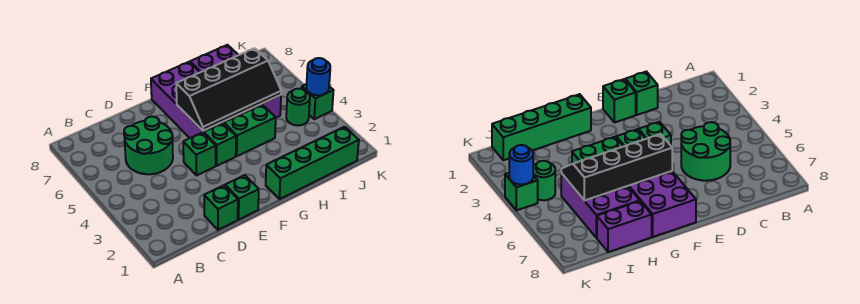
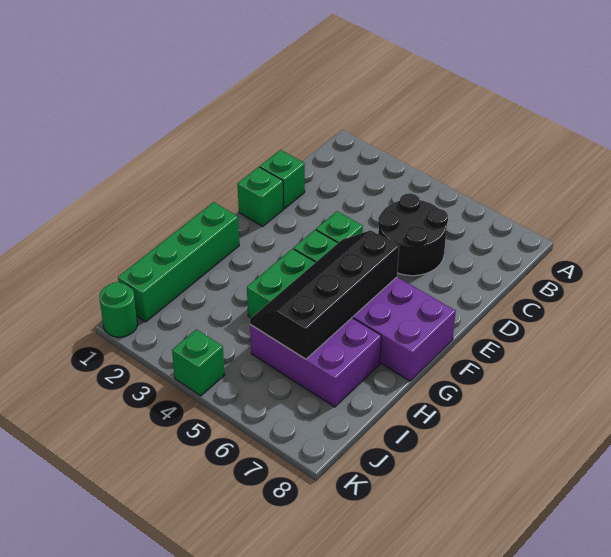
green 2x2 round brick [124,116,173,174] -> black 2x2 round brick [378,193,448,276]
purple 1x2 brick [190,45,238,72] -> none
green 1x1 round brick [286,89,310,126] -> green 1x1 round brick moved to [100,282,137,337]
blue 1x1 round brick [306,58,330,95] -> none

